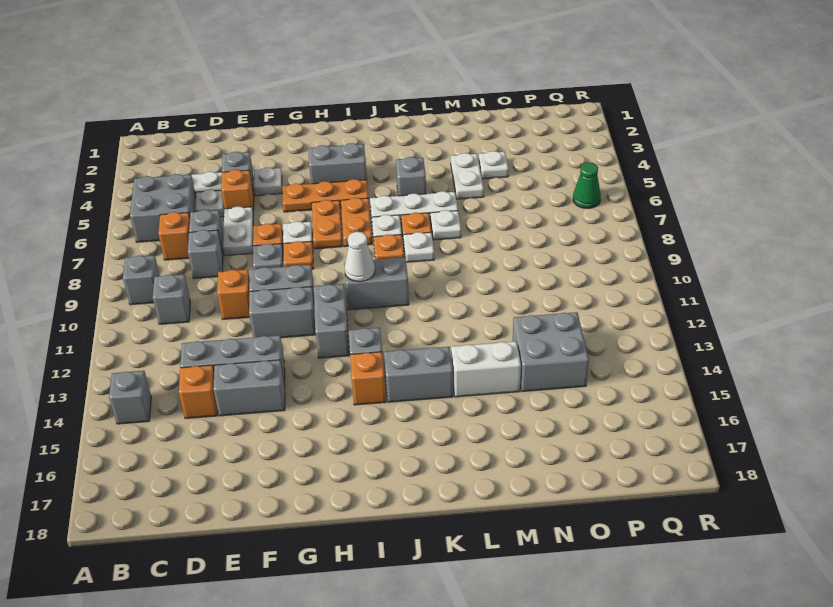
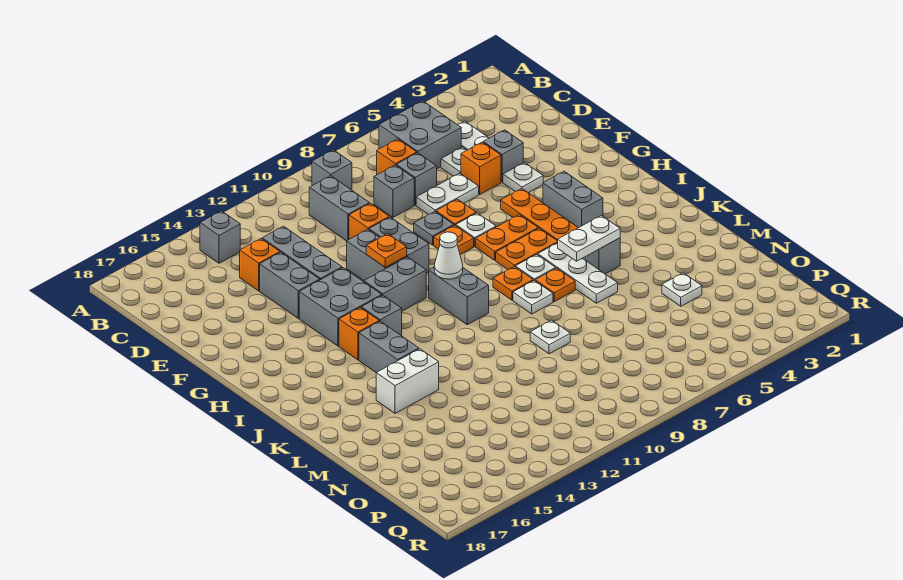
grey 1x1 brick [153,274,190,324] -> grey 1x2 brick [309,176,369,241]
none -> orange 1x1 plate [366,234,407,267]
white 1x1 plate [430,210,461,240] -> white 1x1 plate moved to [530,320,570,354]
white 1x2 brick [451,341,521,397] -> white 1x2 brick turned to [376,349,439,413]
white 1x2 plate [451,153,484,199] -> white 1x2 plate moved to [558,215,620,261]
grey 2x2 brick [513,312,589,391] -> grey 2x2 brick moved to [299,268,382,346]
green 1x1 cone [573,162,601,208] -> none

